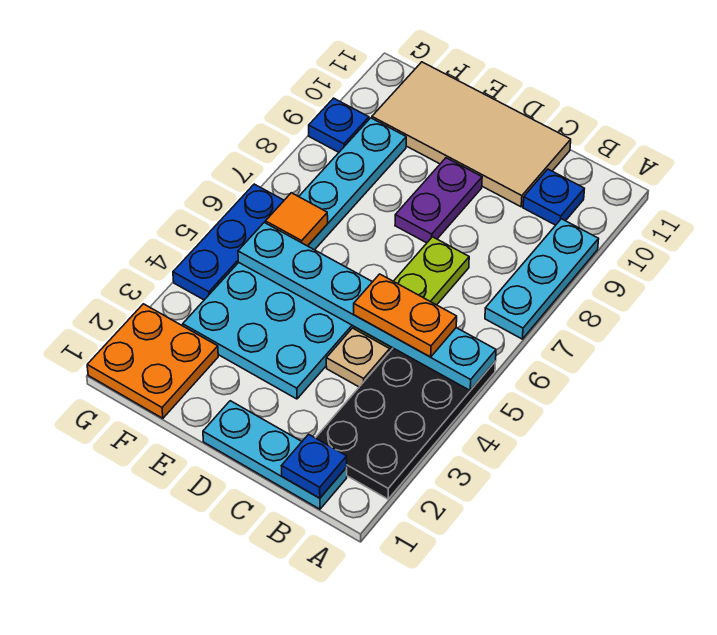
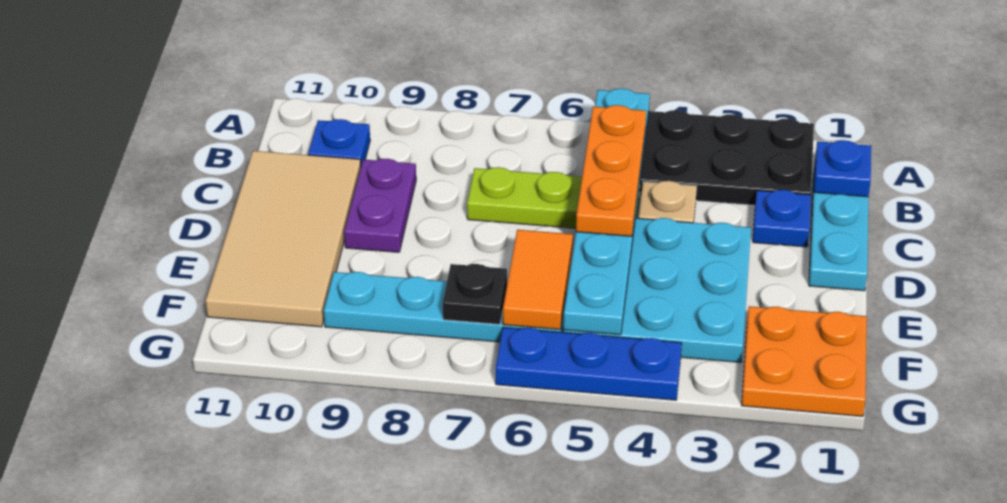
cyan 1x3 plate [485,219,599,339] -> none
orange 1x2 plate [354,274,457,357] -> orange 1x3 plate [576,105,646,236]
purple 1x2 plate [395,158,482,243] -> purple 1x2 plate turned to [344,159,416,252]
orange 1x1 tile [265,193,328,246] -> orange 1x2 tile [503,230,573,330]
none -> black 1x1 plate [443,264,507,325]
blue 1x1 plate [309,98,369,152] -> blue 1x1 plate moved to [753,190,811,247]

